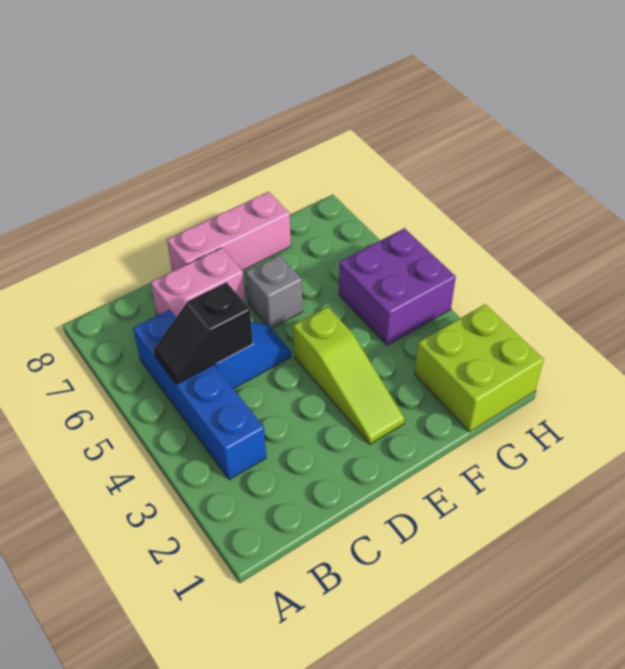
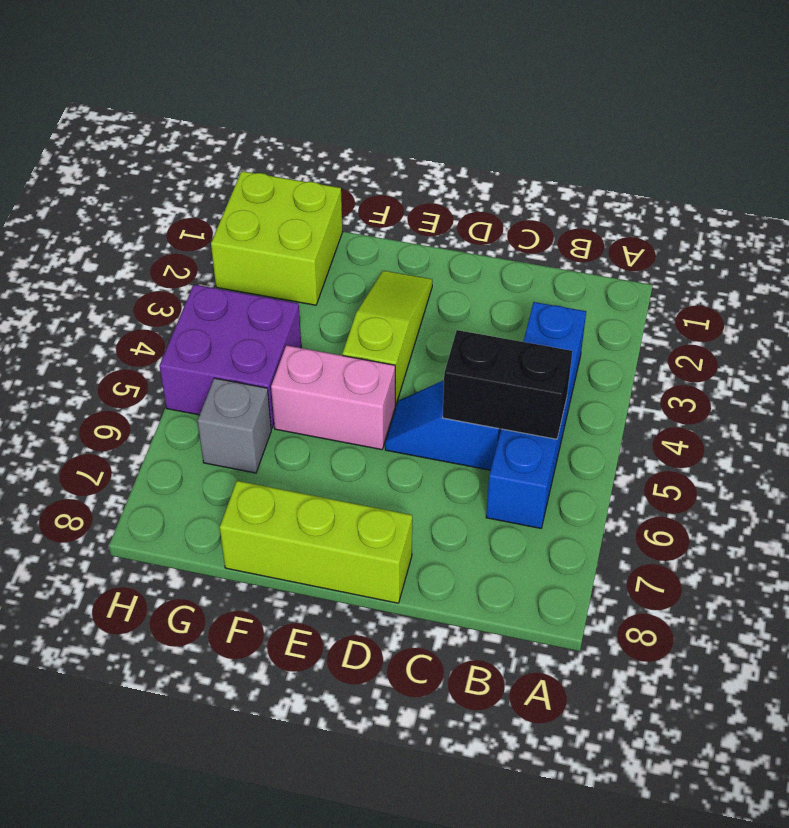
black 1x2 slope [154,282,253,385] -> black 1x2 brick [443,330,572,439]
pink 1x2 brick [151,248,246,317] -> pink 1x2 brick moved to [271,345,395,450]
pink 1x3 brick [167,192,291,271] -> lime 1x3 brick [220,481,412,603]
grey 1x1 brick [246,255,303,328] -> grey 1x1 brick moved to [198,378,271,473]

